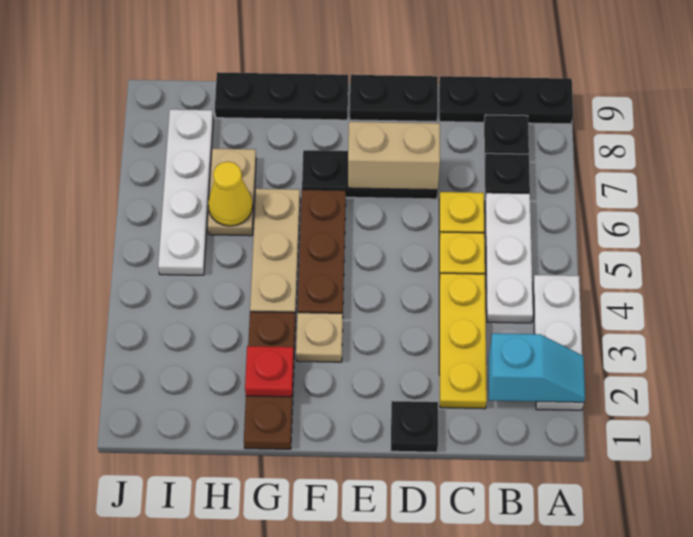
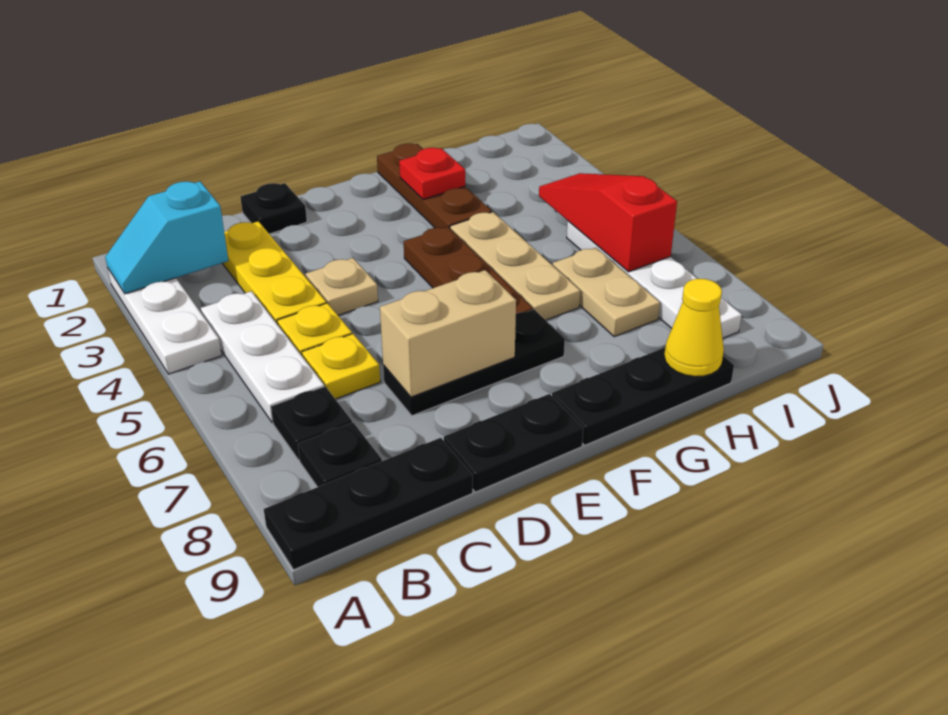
tan 1x1 plate [296,313,343,362] -> tan 1x1 plate moved to [306,258,378,315]
yellow 1x1 cone [208,162,253,226] -> yellow 1x1 cone moved to [664,279,724,377]
none -> red 1x3 slope [539,173,677,272]

